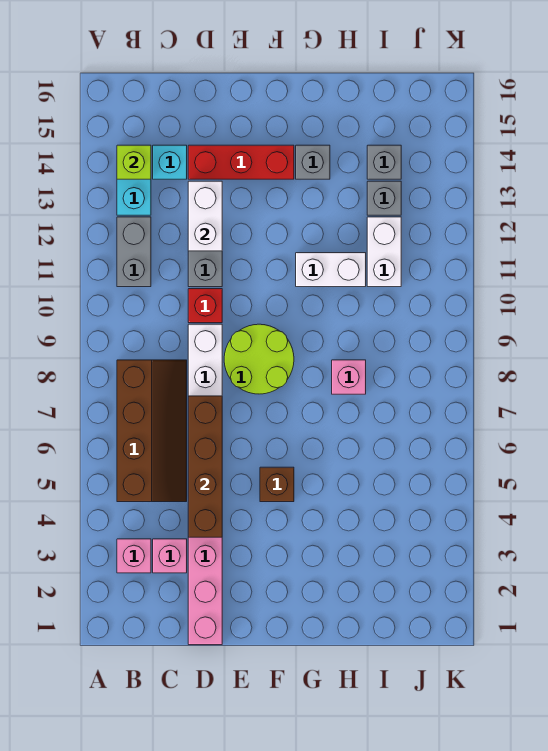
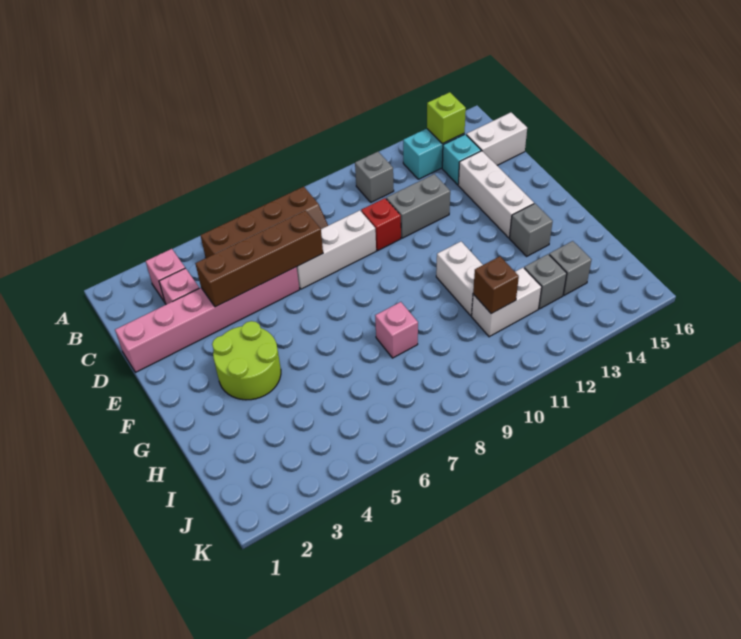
grey 1x2 brick [117,217,151,287] -> grey 1x1 brick [355,152,394,202]
white 1x2 brick [188,181,222,251] -> white 1x2 brick moved to [466,113,527,165]
red 1x3 brick [188,145,294,179] -> white 1x3 brick [458,151,534,238]
lime 2x2 round brick [224,324,294,394] -> lime 2x2 round brick moved to [212,321,281,400]
brown 1x1 brick [260,467,294,502] -> brown 1x1 brick moved to [473,256,519,314]

